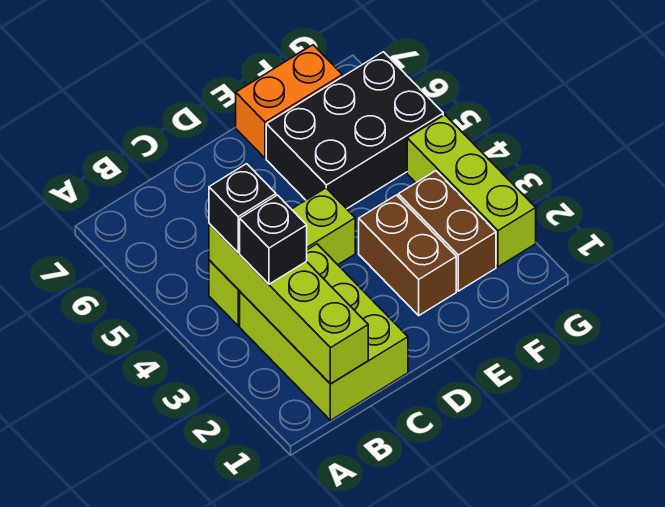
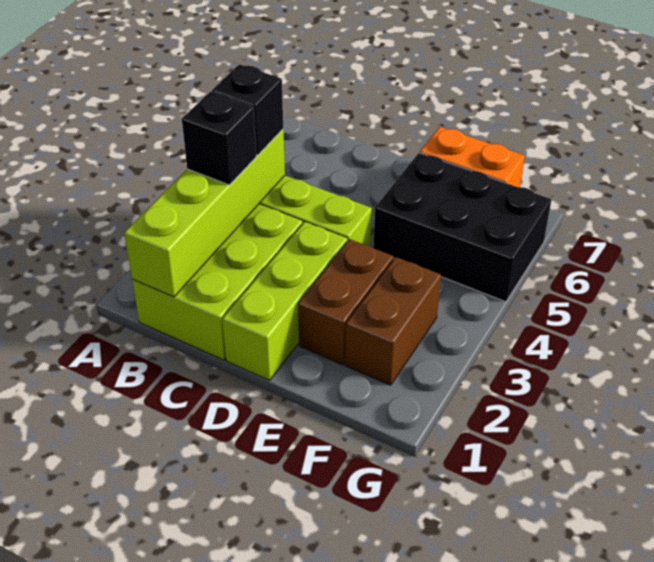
lime 1x3 brick [407,115,536,267] -> lime 1x3 brick moved to [222,222,347,380]

